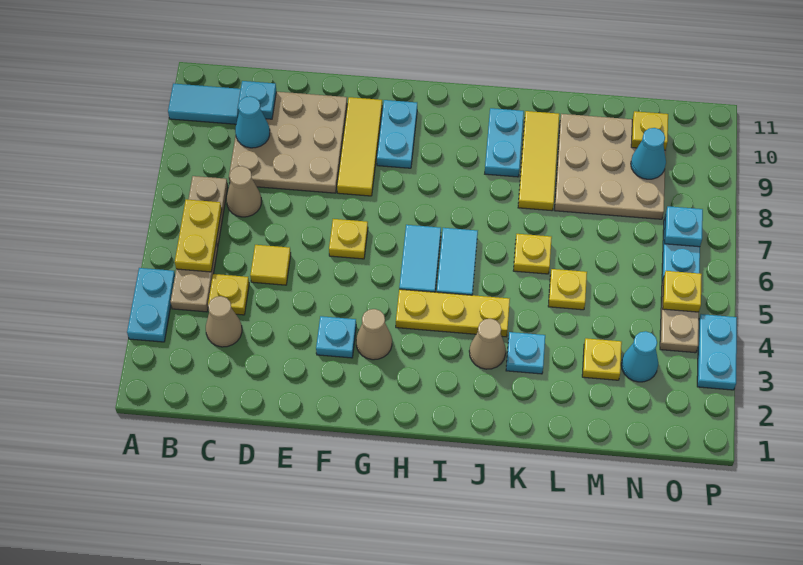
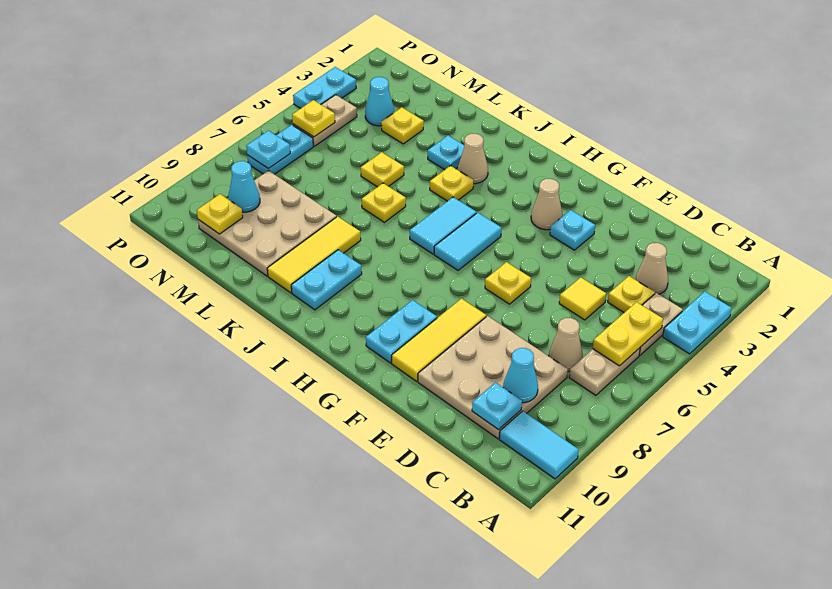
yellow 1x3 plate [396,289,510,337] -> yellow 1x1 plate [430,166,473,201]

